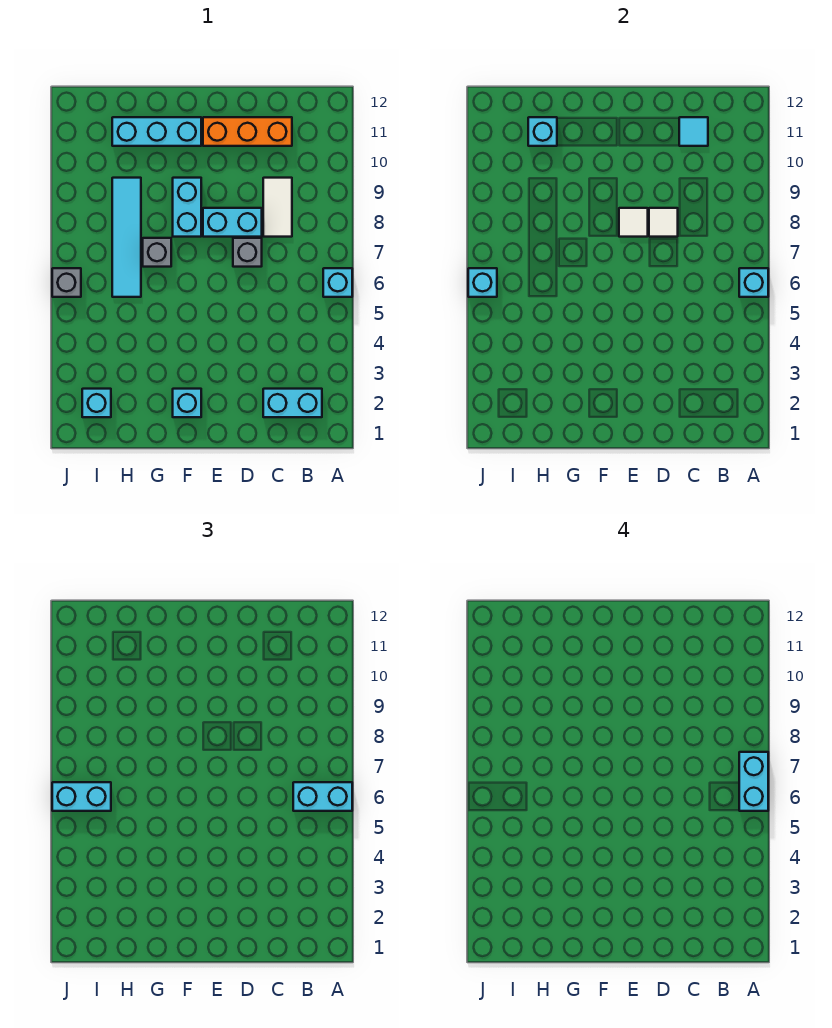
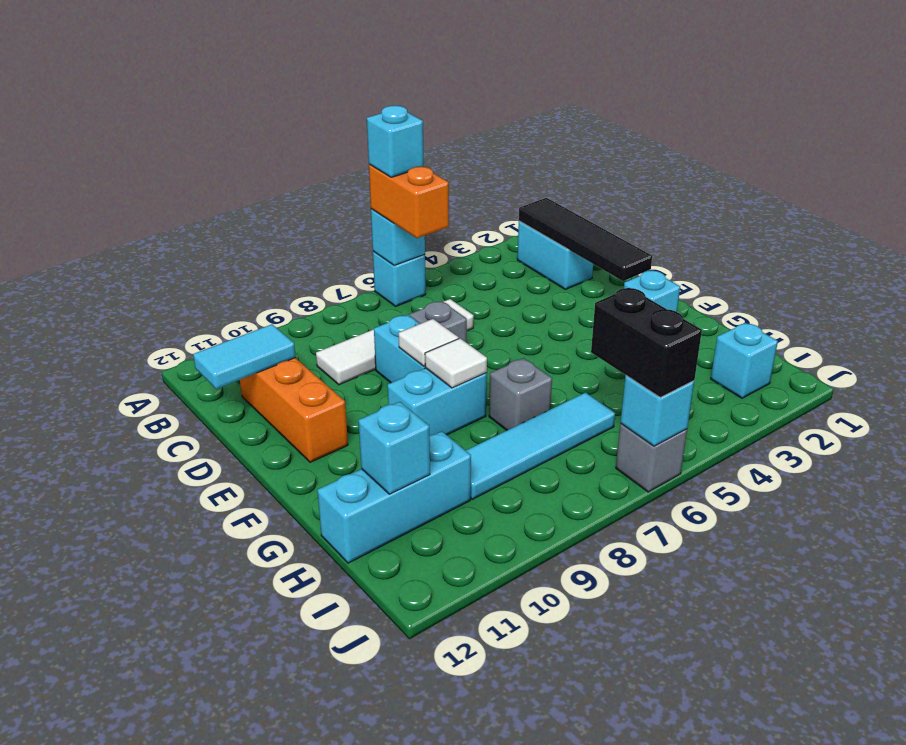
cyan 1x2 brick [293,782,352,811] -> orange 1x2 brick [369,164,449,238]
cyan 1x2 brick [739,752,768,811] -> cyan 1x1 brick [367,106,424,177]
none -> black 1x4 tile [519,198,652,281]
white 1x2 tile [263,178,292,237] -> white 1x4 tile [316,299,474,385]
cyan 1x1 tile [679,117,708,146] -> cyan 1x2 tile [193,324,295,389]
white 1x1 tile [649,208,678,237] -> white 1x1 tile moved to [425,338,487,388]
cyan 1x3 brick [112,117,201,146] -> cyan 1x3 brick turned to [317,432,471,563]
cyan 1x2 brick [52,782,111,811] -> black 1x2 brick [591,288,702,397]

